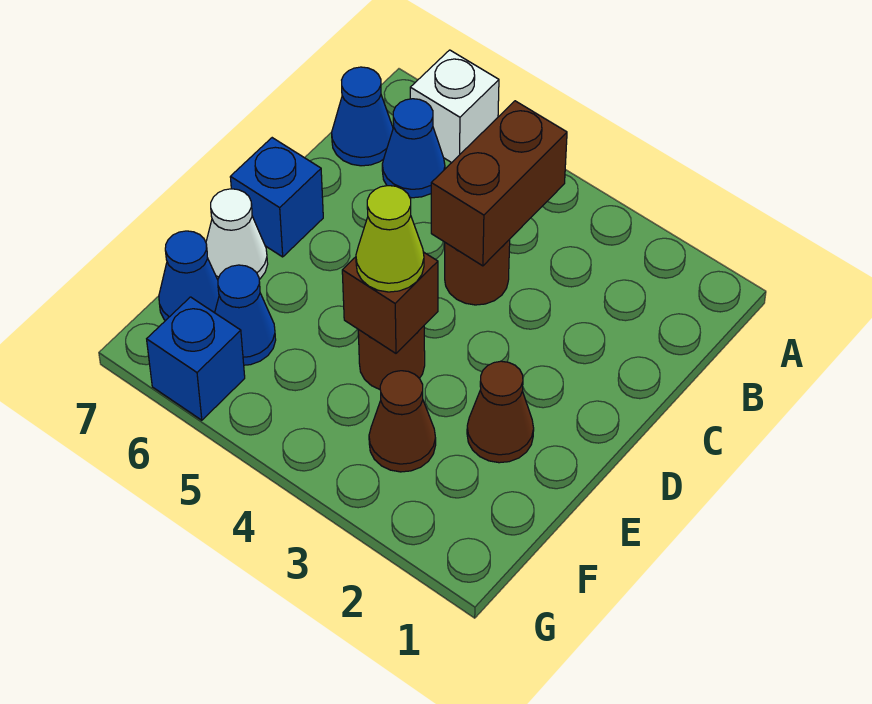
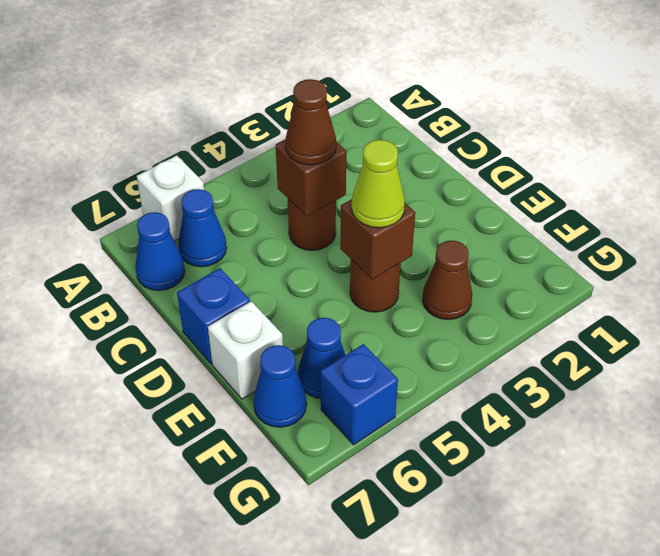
brown 1x2 brick [431,101,567,266] -> brown 1x1 brick [276,140,346,216]
brown 1x1 cone [467,361,534,463] -> brown 1x1 cone moved to [285,79,336,165]
white 1x1 cone [206,189,268,280] -> white 1x1 brick [208,301,283,399]

